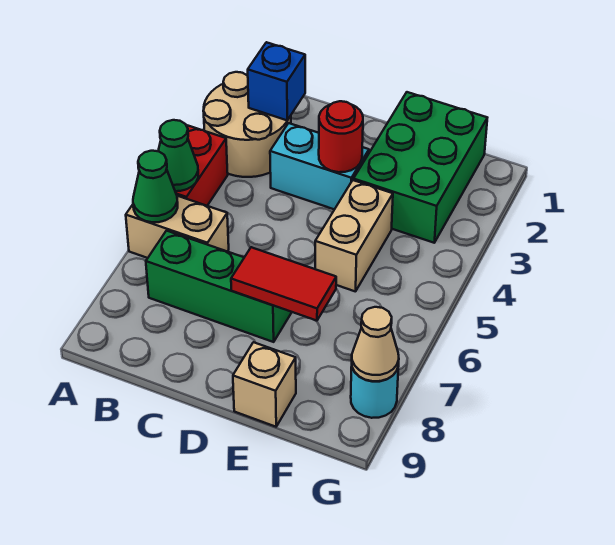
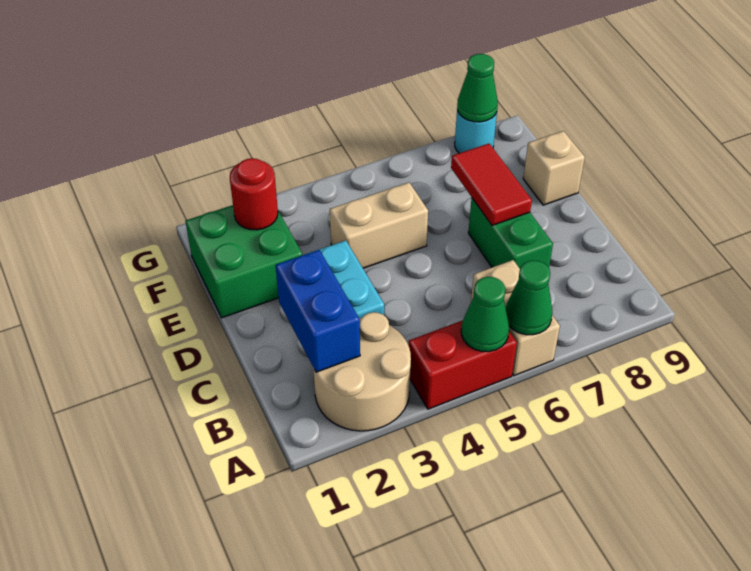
blue 1x1 brick [248,42,305,120] -> blue 1x2 brick [275,250,360,372]
green 1x3 brick [146,231,292,342] -> green 1x2 brick [468,198,553,268]
red 1x1 round brick [319,101,363,172] -> red 1x1 round brick moved to [230,158,278,230]
green 2x3 brick [354,92,487,243] -> green 2x2 brick [185,205,302,318]
tan 1x1 cone [352,307,399,381] -> green 1x1 cone [457,54,498,122]

